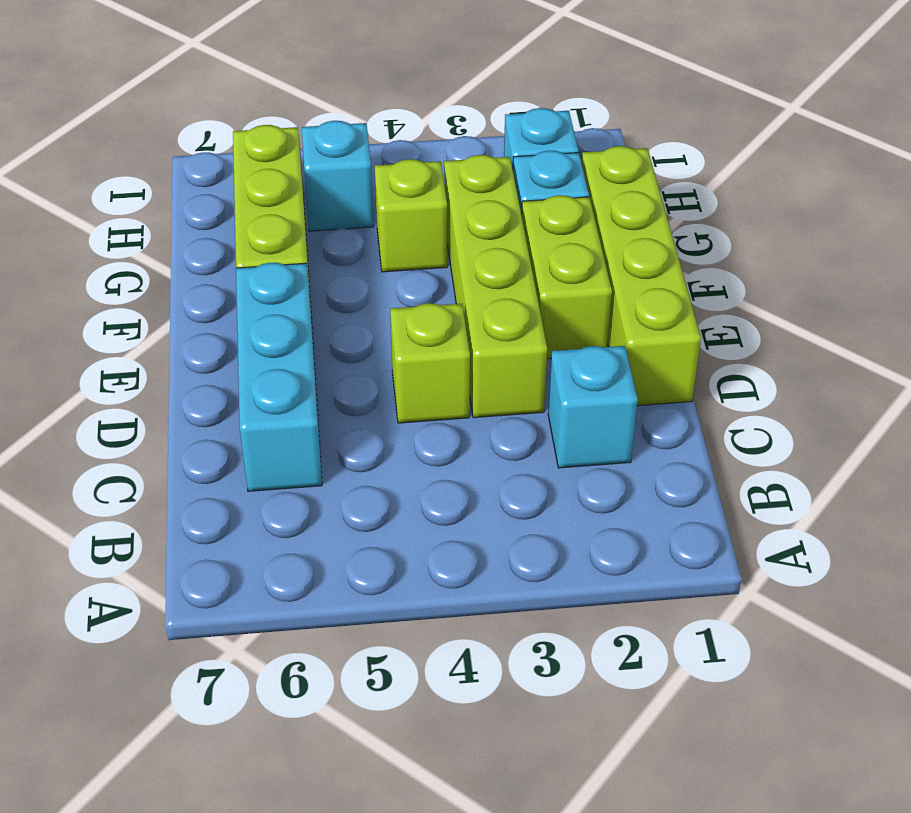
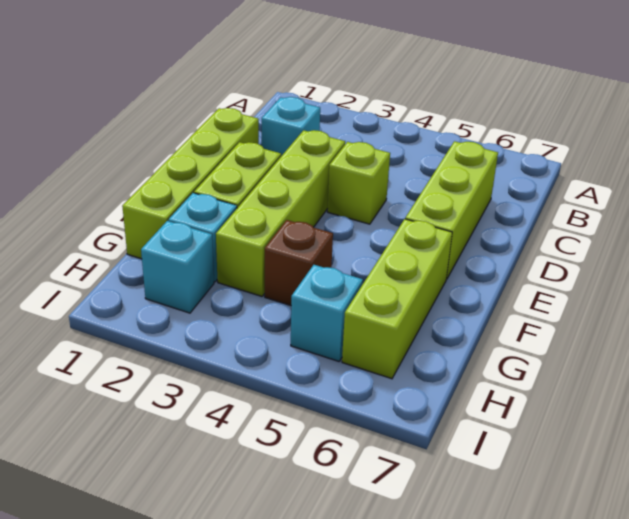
cyan 1x3 brick [236,263,322,491] -> lime 1x3 brick [405,141,498,279]
lime 1x1 brick [375,159,448,272] -> brown 1x1 brick [265,220,333,305]

